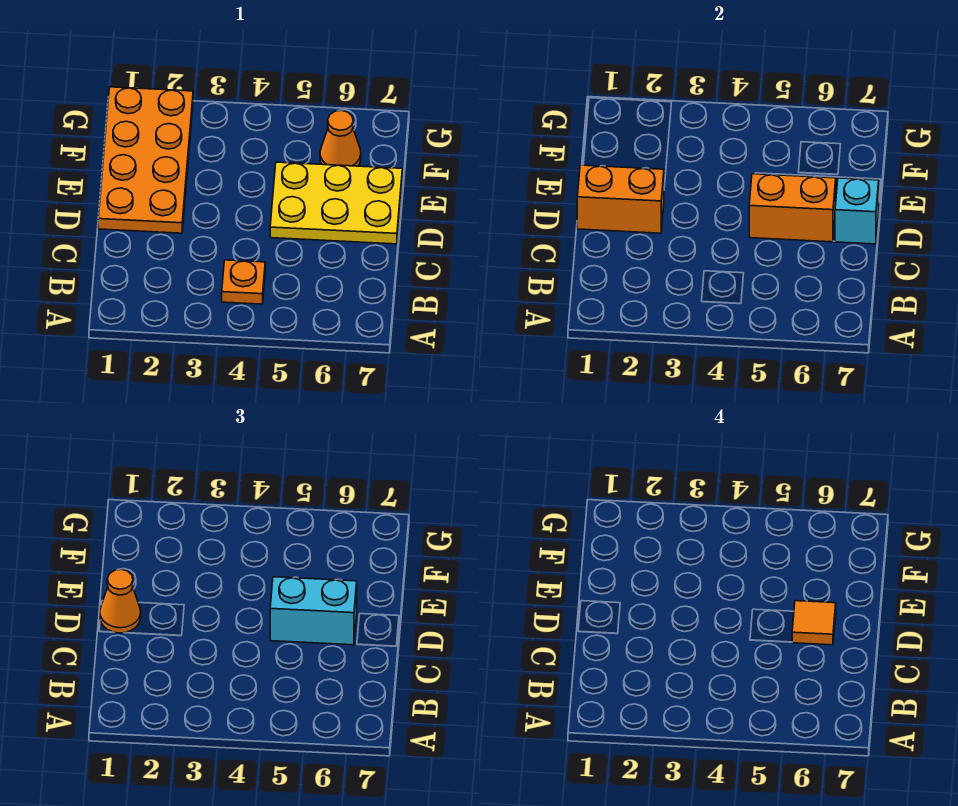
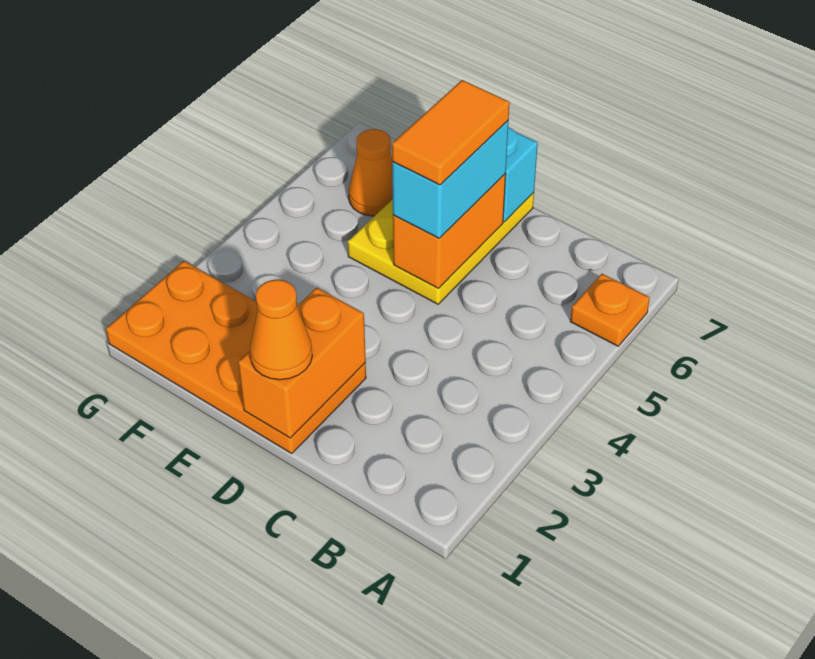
orange 1x1 plate [222,260,265,304] -> orange 1x1 plate moved to [570,274,650,346]
orange 1x1 tile [792,601,836,645] -> orange 1x2 tile [392,80,510,185]

